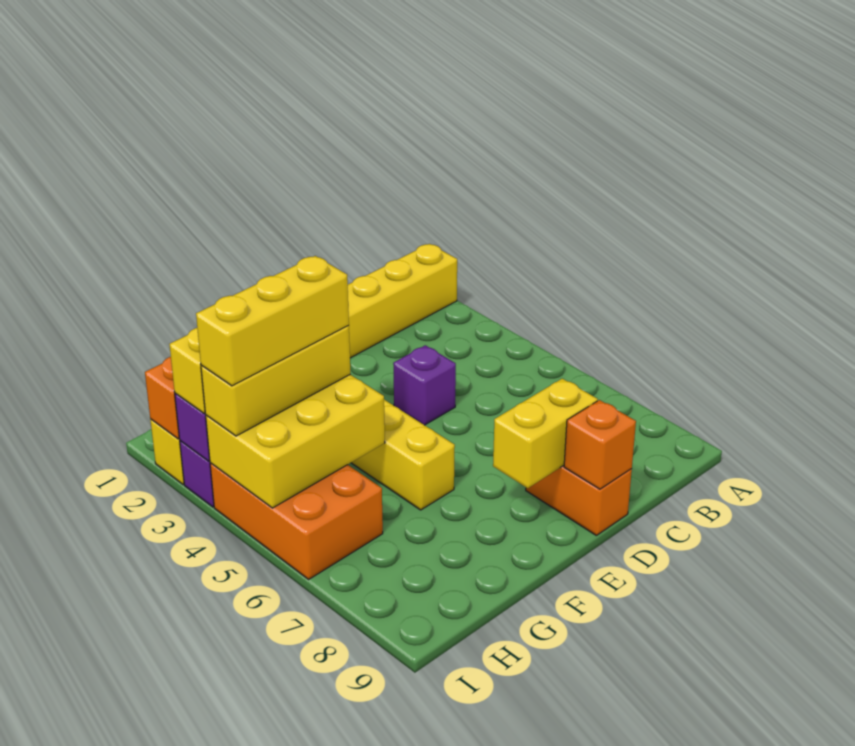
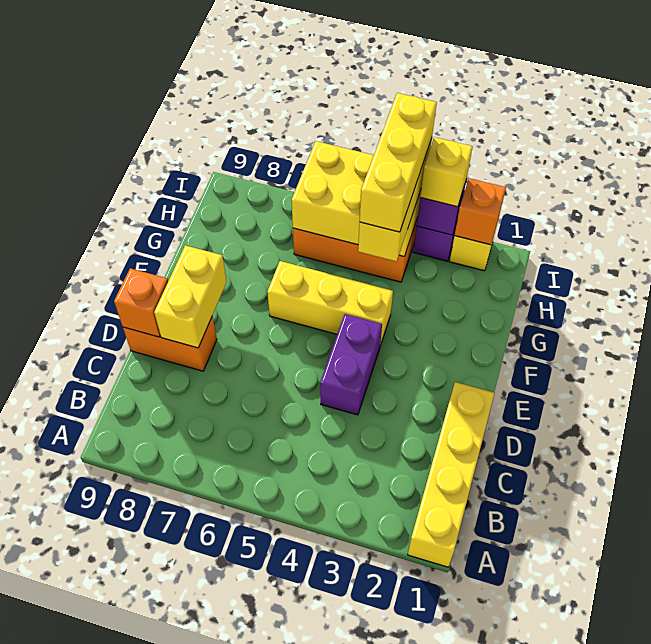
purple 1x1 brick [393,345,456,425] -> purple 1x2 brick [320,314,382,415]
yellow 2x3 brick [206,375,385,508] -> yellow 2x3 brick turned to [292,141,421,256]

